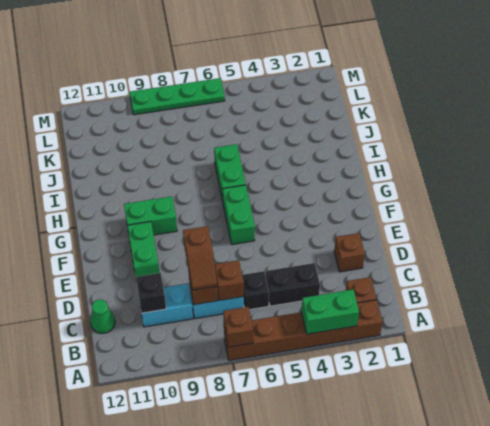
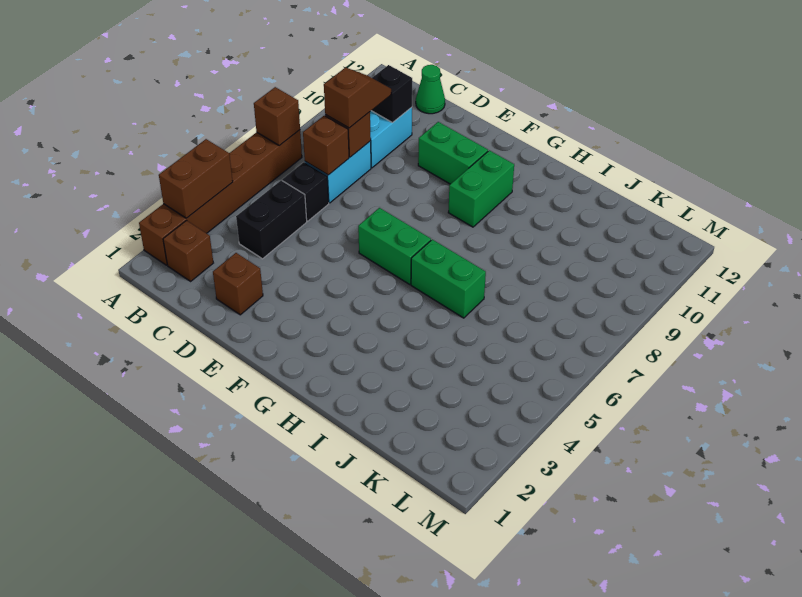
green 1x2 brick [301,290,359,334] -> brown 1x2 brick [159,139,233,218]
brown 1x2 slope [183,226,217,290] -> brown 1x2 slope turned to [324,67,391,128]
green 1x4 plate [130,78,225,115] -> none

